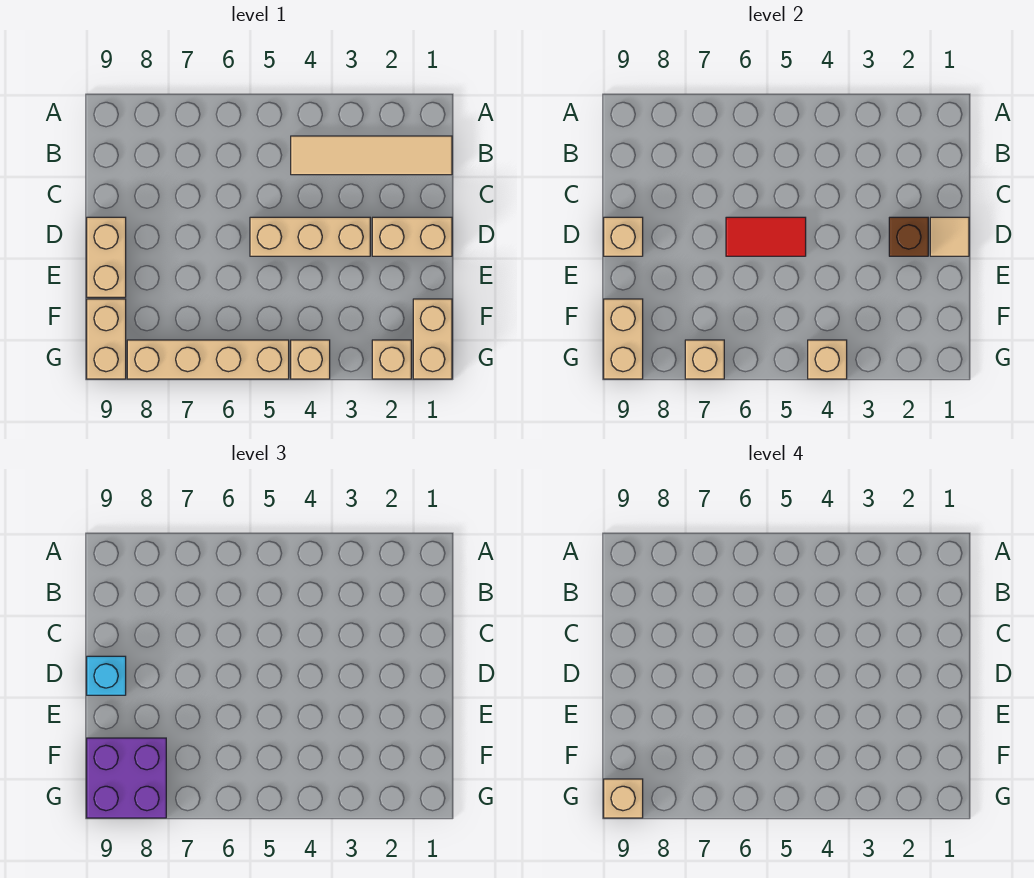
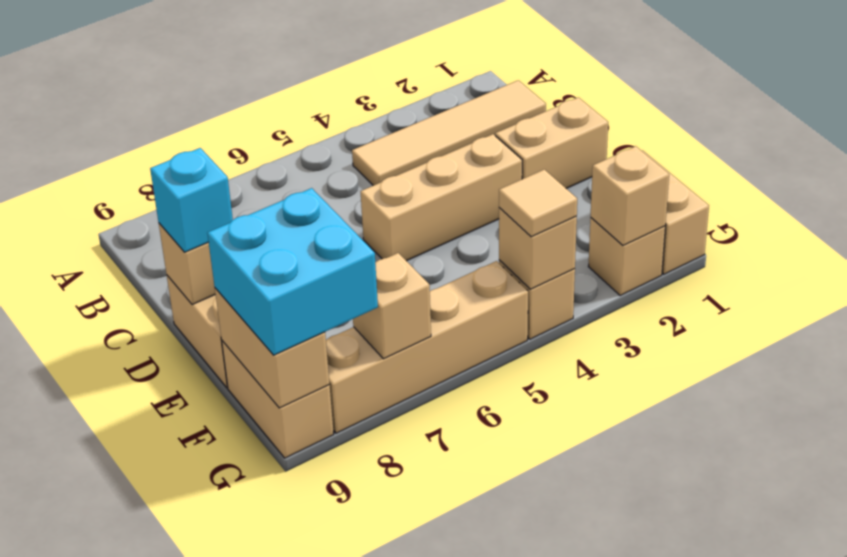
tan 1x1 tile [930,217,969,256] -> tan 1x1 tile moved to [499,169,577,237]
brown 1x1 brick [889,217,928,256] -> none
red 1x2 tile [726,217,806,256] -> none
purple 2x2 brick [87,738,166,818] -> cyan 2x2 brick [207,188,378,355]
tan 1x1 brick [604,779,643,818] -> tan 1x1 brick moved to [591,146,669,245]

